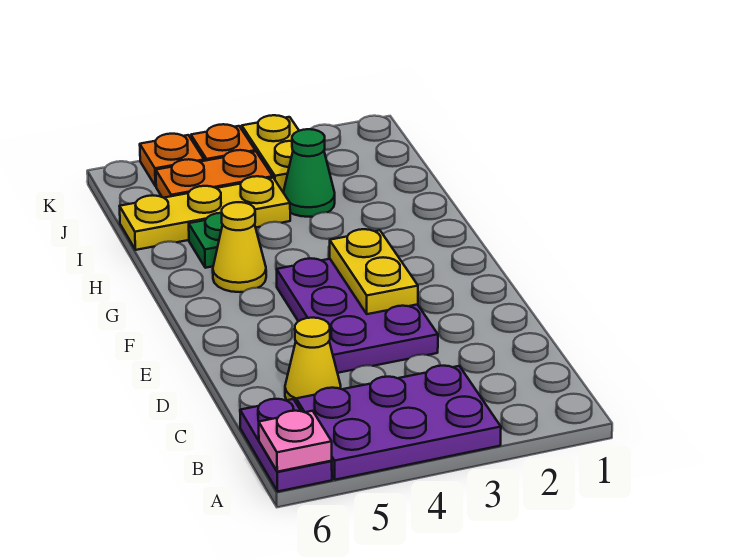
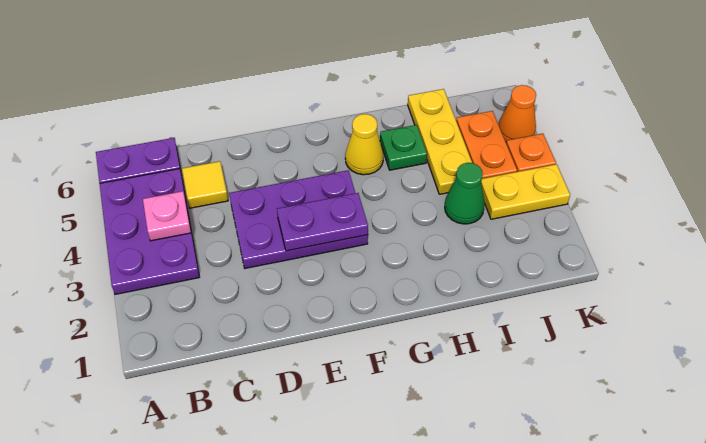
pink 1x1 plate [259,411,332,472] -> pink 1x1 plate moved to [143,191,191,241]
yellow 1x1 cone [285,318,341,402] -> yellow 1x1 tile [182,161,228,208]
yellow 1x2 plate [330,229,418,314] -> purple 1x2 plate [277,193,368,251]
orange 1x1 plate [140,134,204,186] -> orange 1x1 cone [499,85,536,142]

